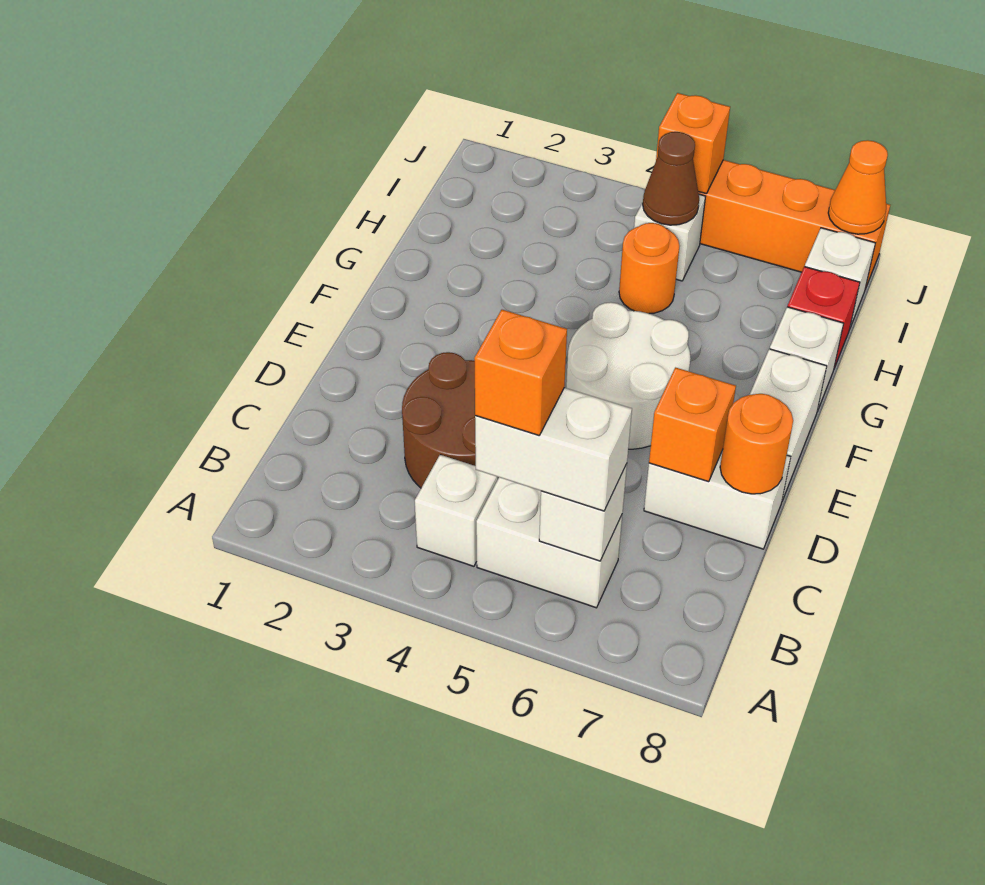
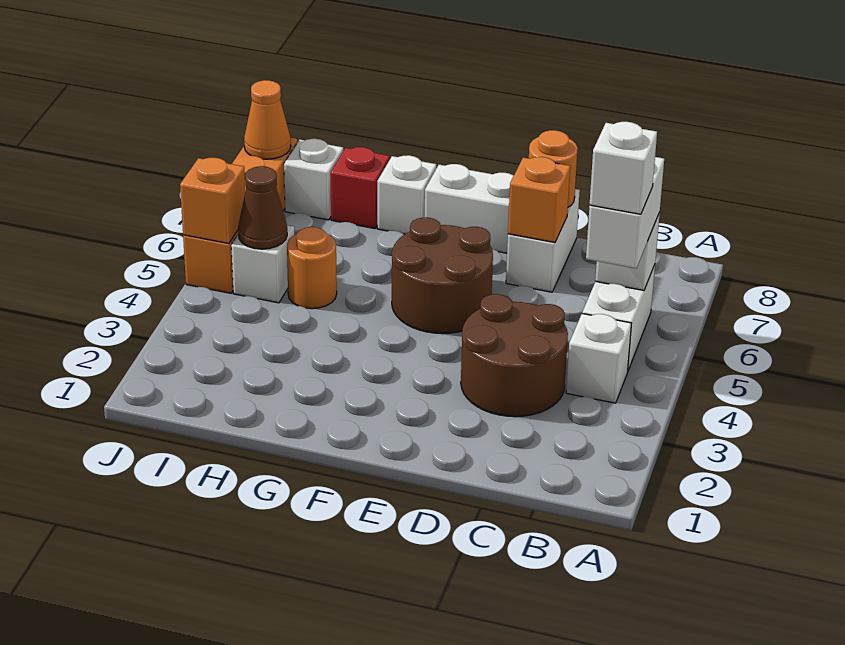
orange 1x1 brick [474,310,567,435] -> white 1x1 brick [590,122,657,214]
white 2x2 round brick [566,302,691,449] -> brown 2x2 round brick [392,217,493,334]

